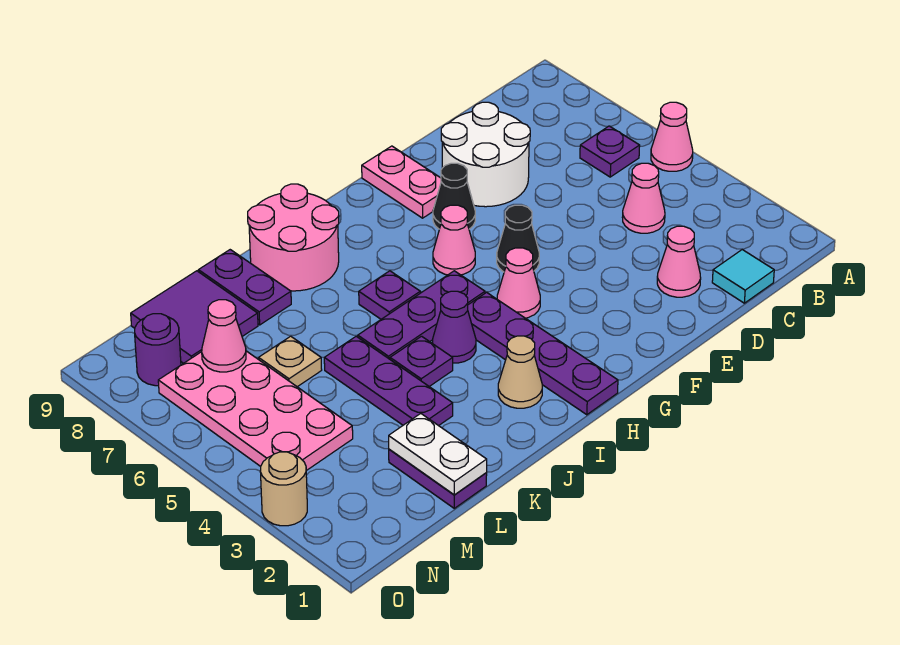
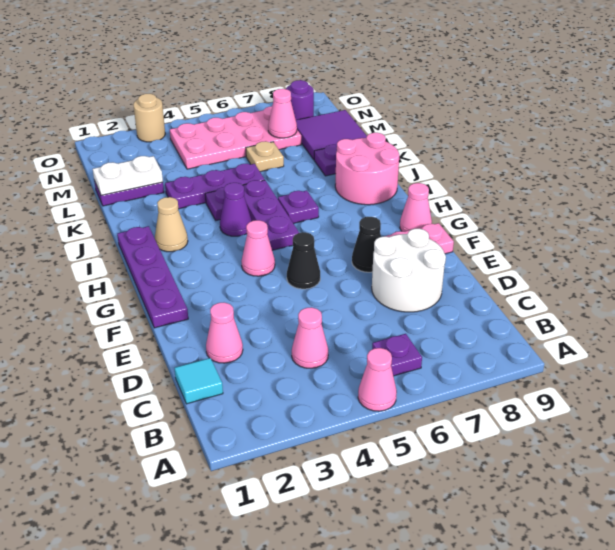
pink 1x1 cone [433,205,475,275] -> pink 1x1 cone moved to [400,183,432,232]
purple 1x4 plate [468,292,618,415] -> purple 1x4 plate turned to [117,226,188,328]

